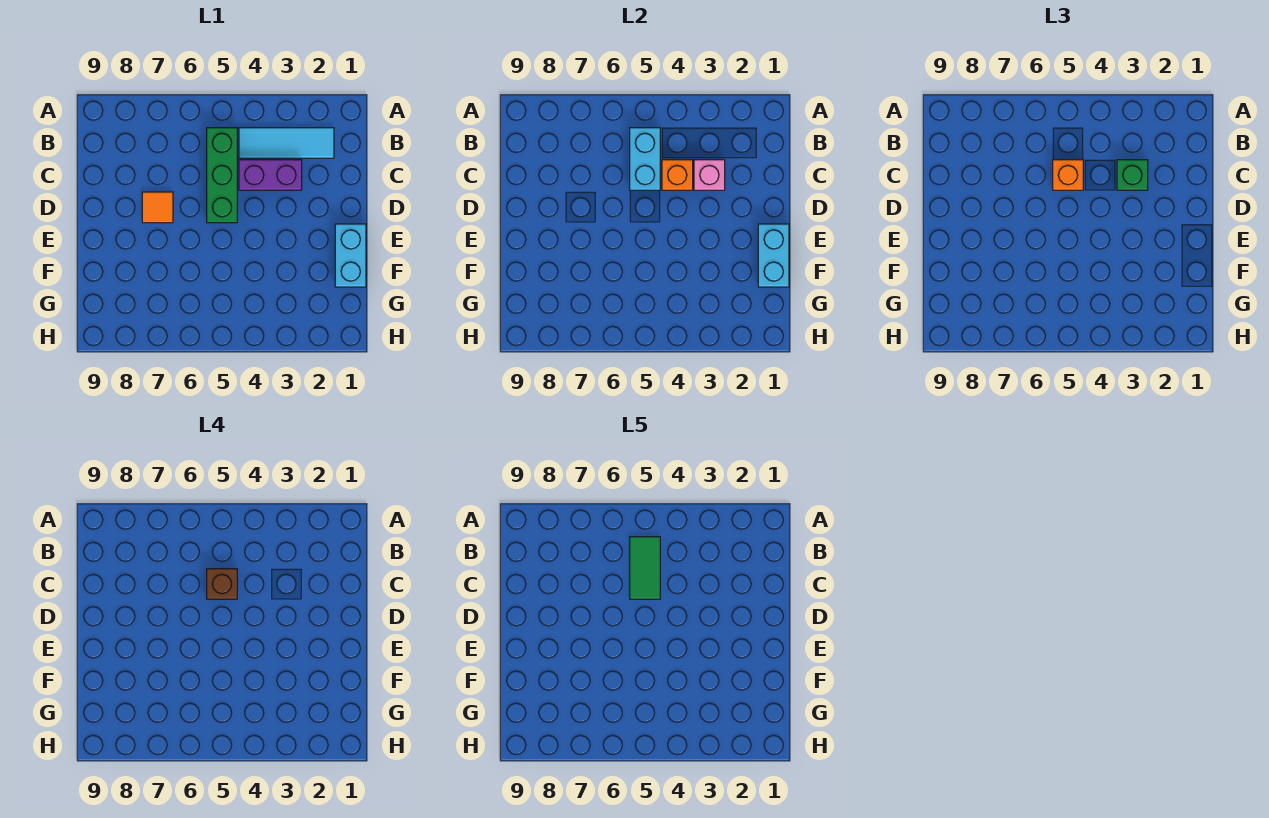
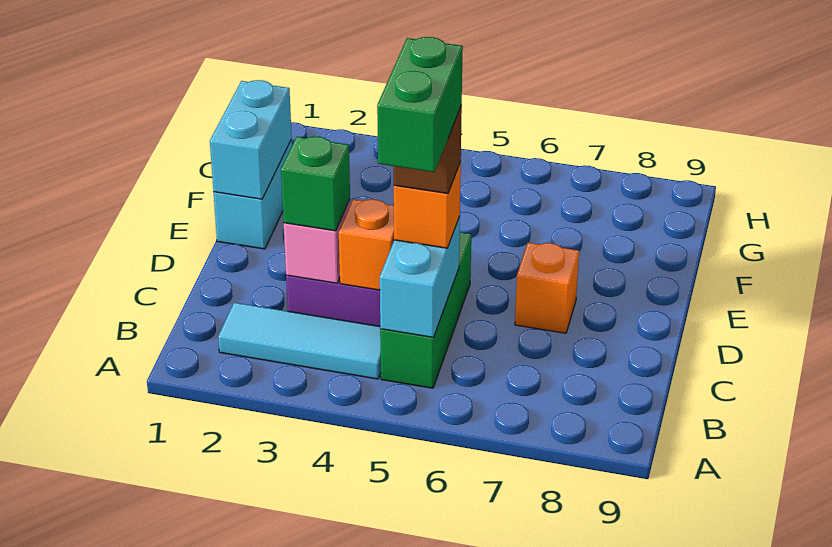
green 1x2 tile [630,537,660,599] -> green 1x2 brick [377,37,463,172]
orange 1x1 tile [142,192,173,223] -> orange 1x1 brick [515,243,579,333]

